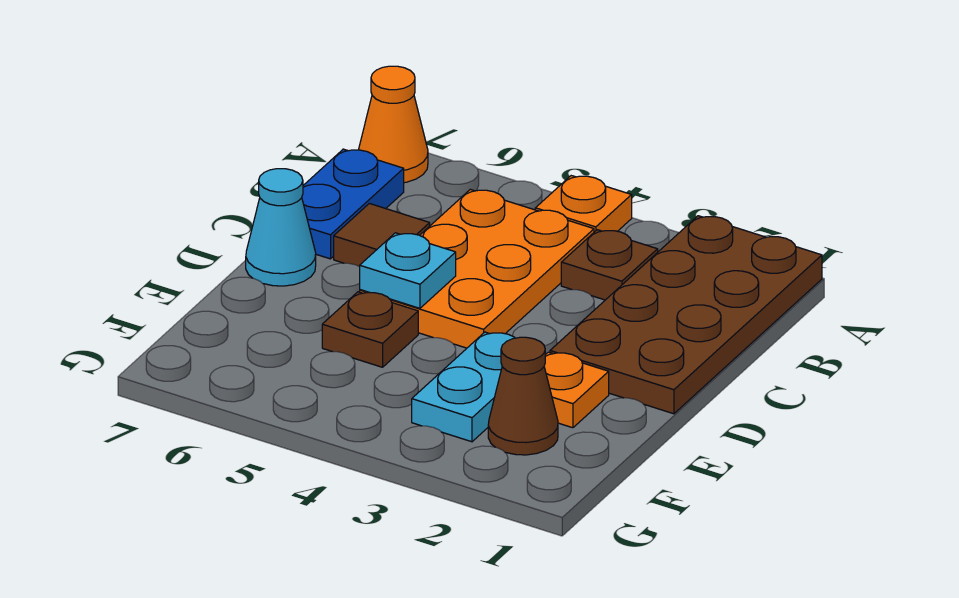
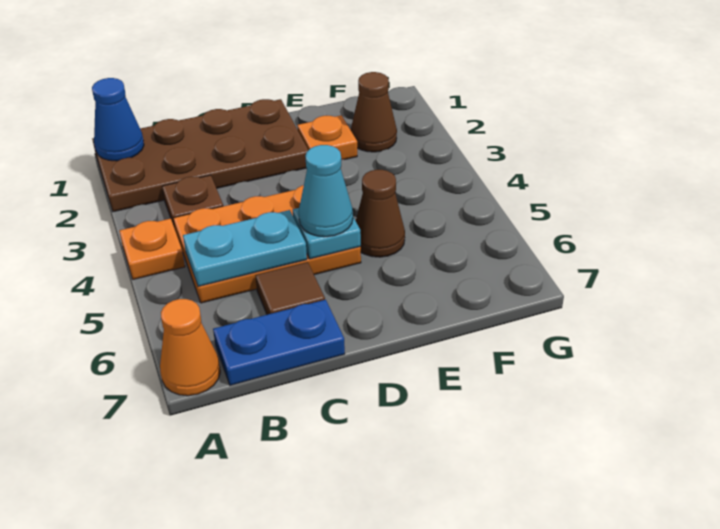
none -> blue 1x1 cone [92,78,144,161]
cyan 1x1 cone [246,169,316,286] -> cyan 1x1 cone moved to [299,145,353,237]
cyan 1x2 plate [412,332,515,442] -> cyan 1x2 plate moved to [183,210,307,286]
brown 1x1 plate [322,292,418,367] -> brown 1x1 cone [356,170,405,257]

